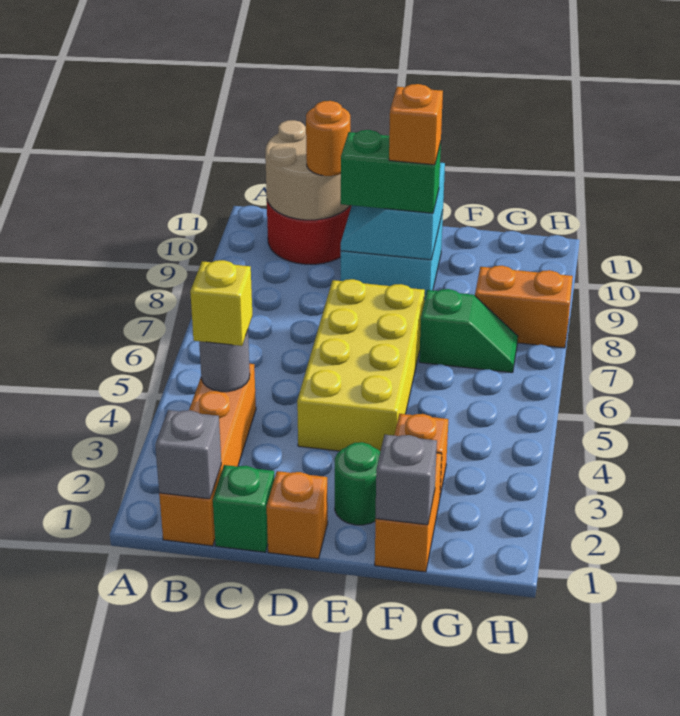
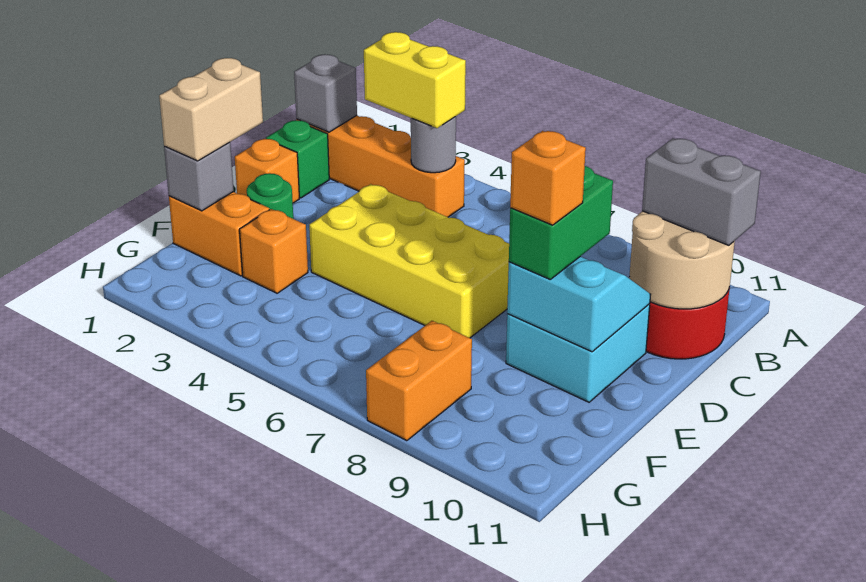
yellow 1x1 brick [190,260,252,346] -> yellow 1x2 brick [364,32,466,128]
none -> grey 1x2 brick [642,138,761,245]
orange 1x1 round brick [306,101,350,176] -> none
none -> tan 1x2 brick [159,58,263,161]
green 1x2 slope [419,289,518,373] -> none

